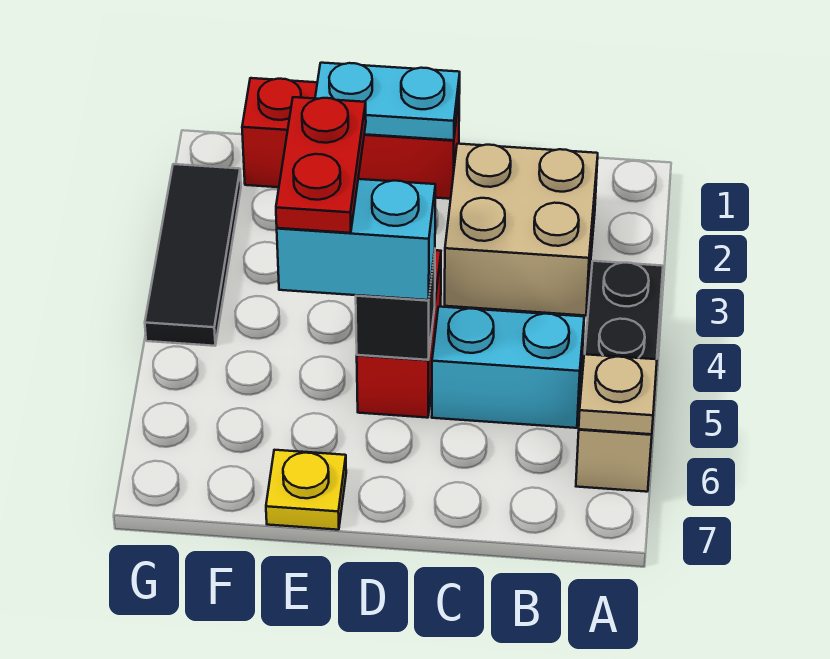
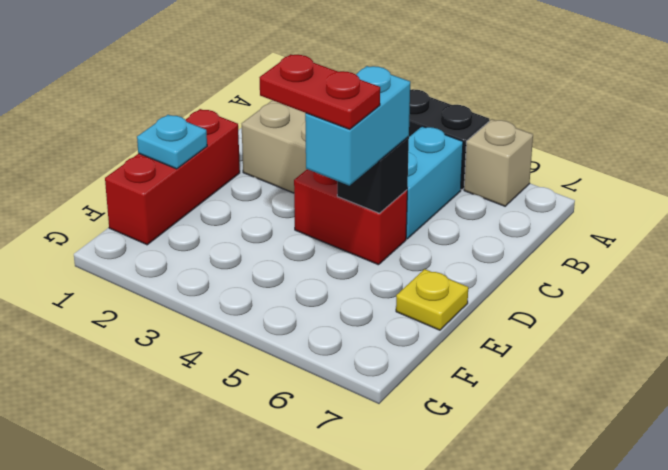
tan 1x1 plate [579,354,657,434] -> none
cyan 1x2 plate [315,63,460,140] -> cyan 1x1 plate [137,115,207,169]
black 1x3 tile [145,164,241,346] -> none

